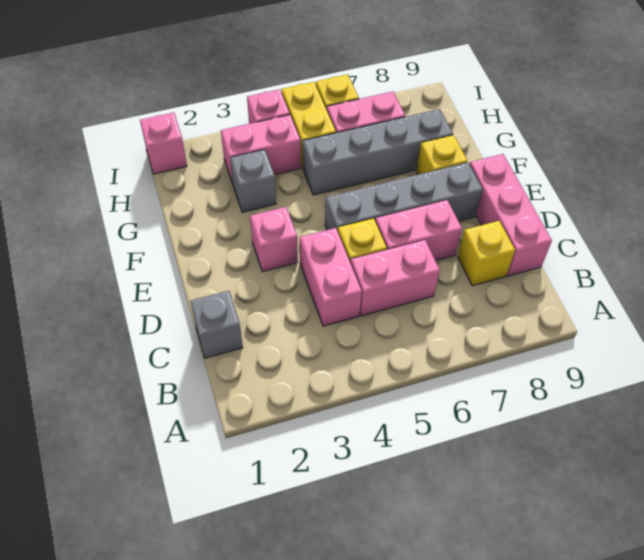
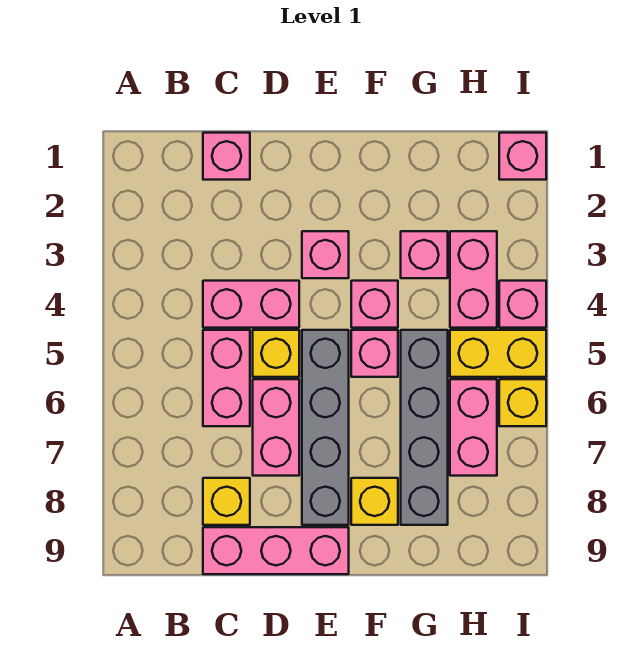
grey 1x1 brick [190,291,243,358] -> pink 1x1 brick [203,133,250,180]
none -> pink 1x1 brick [351,281,398,328]
none -> pink 1x1 brick [351,330,398,377]
grey 1x1 brick [230,149,276,212] -> pink 1x1 brick [401,231,448,278]

